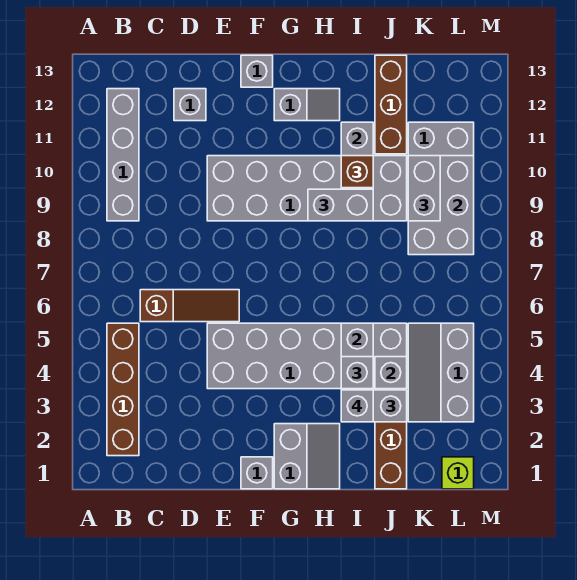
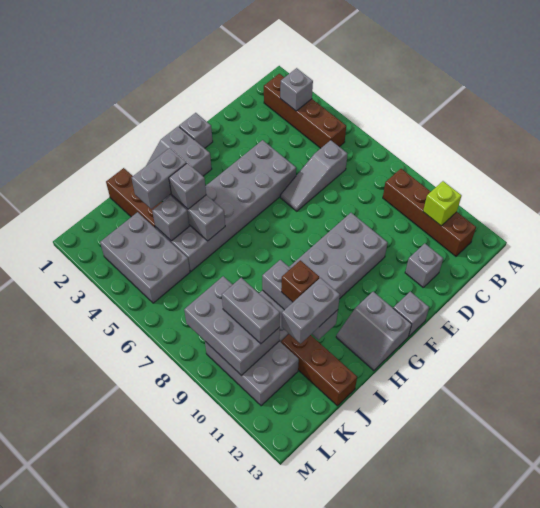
grey 1x4 brick [107,89,139,221] -> brown 1x4 brick [383,169,476,256]
brown 1x3 slope [140,290,239,322] -> grey 1x3 slope [280,140,347,211]
grey 1x2 slope [274,89,340,121] -> grey 2x2 slope [336,292,412,371]
grey 1x2 brick [308,189,373,221] -> grey 1x2 brick moved to [282,278,340,344]
grey 1x1 brick [341,390,373,422] -> grey 1x1 brick moved to [280,68,313,111]
grey 2x3 slope [408,323,474,422] -> grey 2x3 brick [100,212,190,303]
lime 1x1 brick [442,457,474,489] -> lime 1x1 brick moved to [423,181,462,226]

